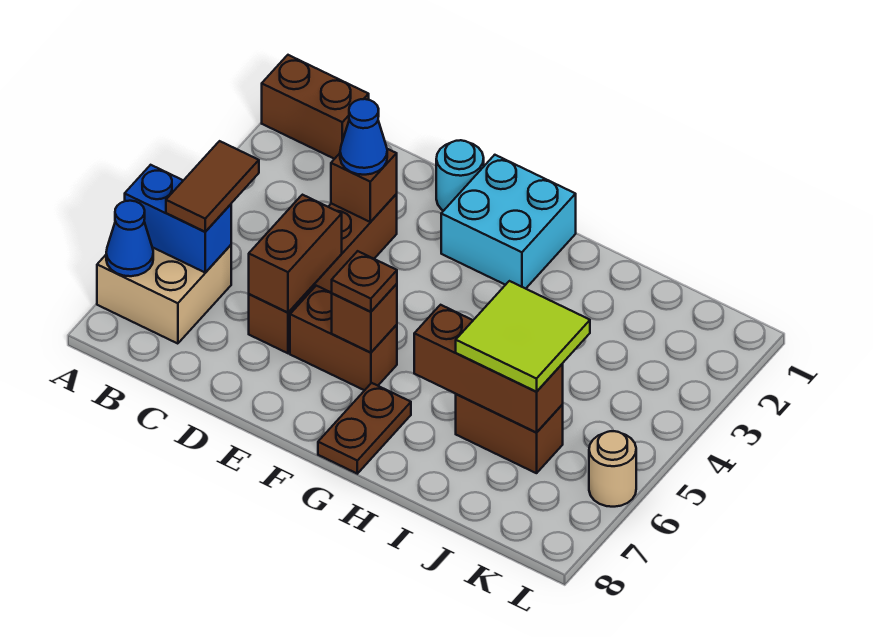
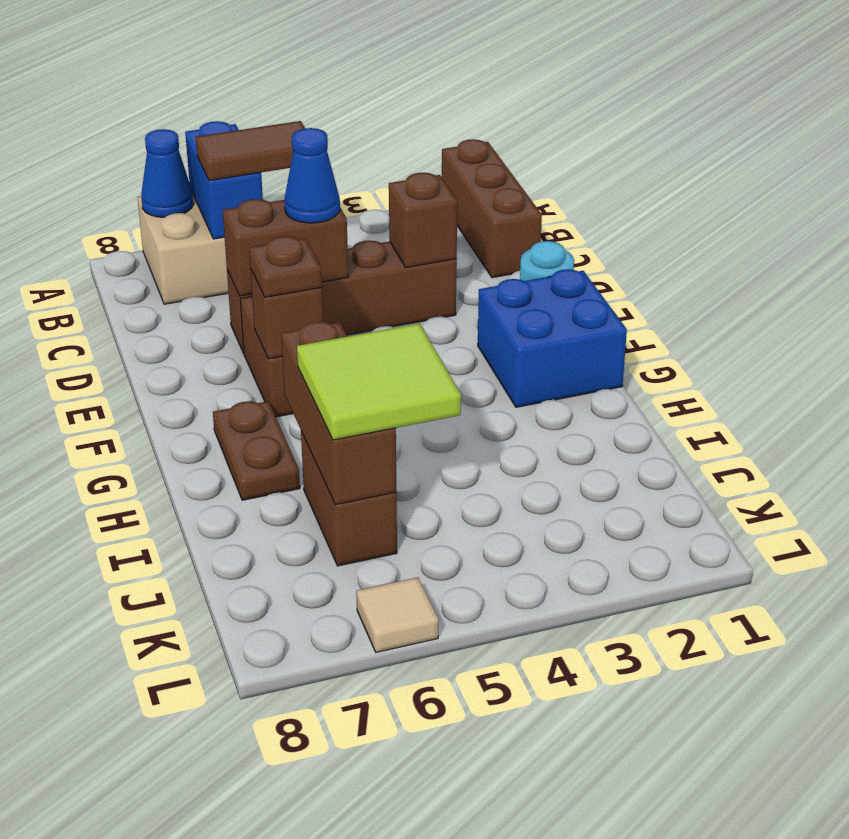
brown 1x2 brick [262,55,369,159] -> brown 1x3 brick [442,139,542,278]
blue 1x1 cone [340,99,387,175] -> blue 1x1 cone moved to [284,128,340,223]
cyan 2x2 brick [441,155,576,289] -> blue 2x2 brick [478,269,627,407]
brown 1x2 plate [318,383,411,474] -> brown 1x2 plate turned to [213,401,300,500]
tan 1x1 round brick [589,431,636,507] -> tan 1x1 tile [356,577,439,652]

